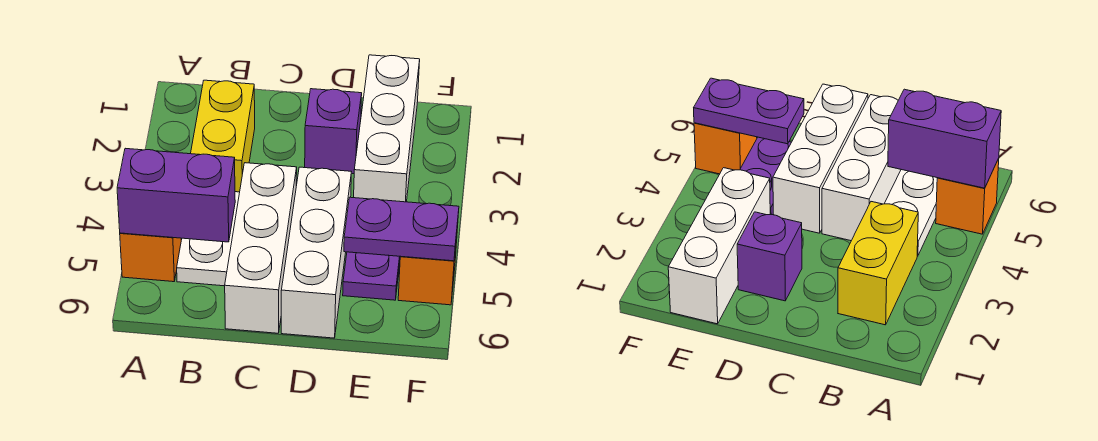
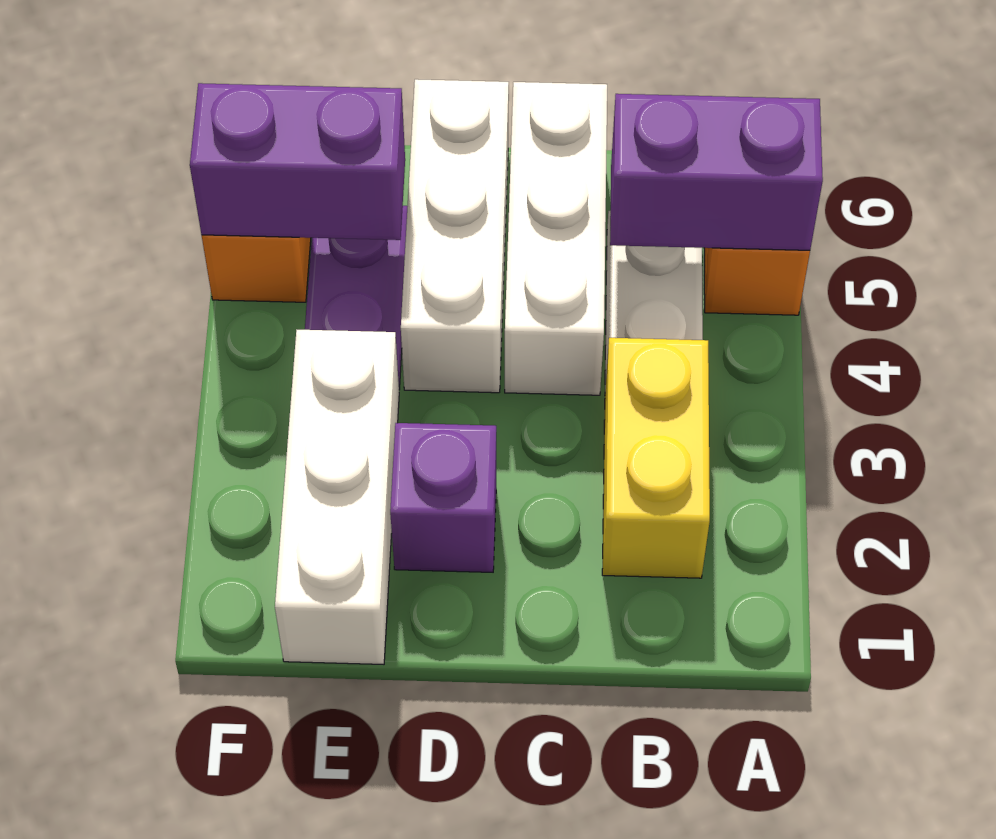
purple 1x2 plate [344,197,459,261] -> purple 1x2 brick [190,83,405,240]

